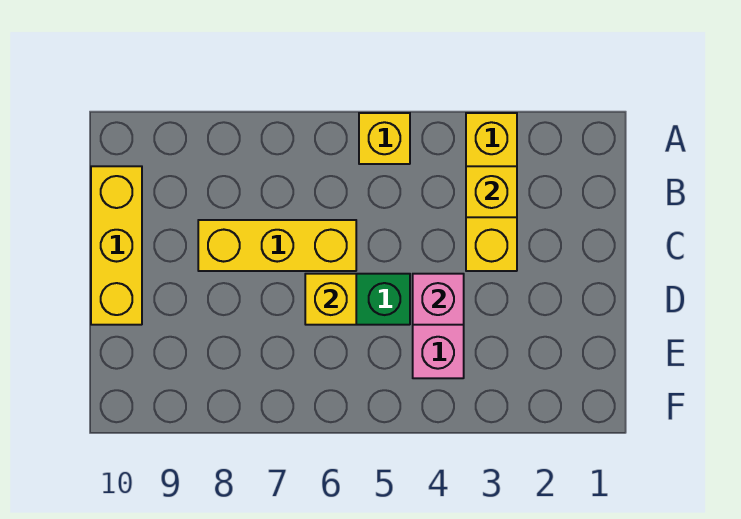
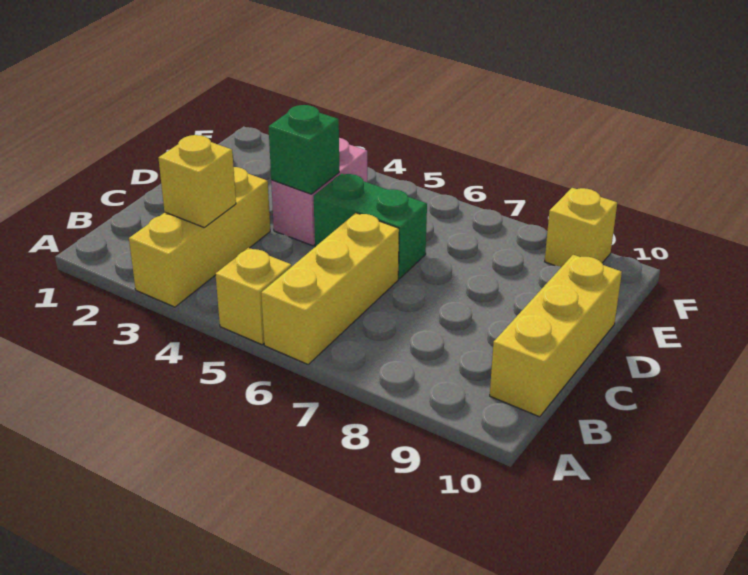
yellow 1x3 brick [198,220,356,271] -> yellow 1x3 brick turned to [261,213,399,364]
pink 1x1 brick [413,274,464,325] -> green 1x1 brick [269,105,339,194]
yellow 1x1 brick [305,274,356,325] -> yellow 1x1 brick moved to [545,188,617,267]

